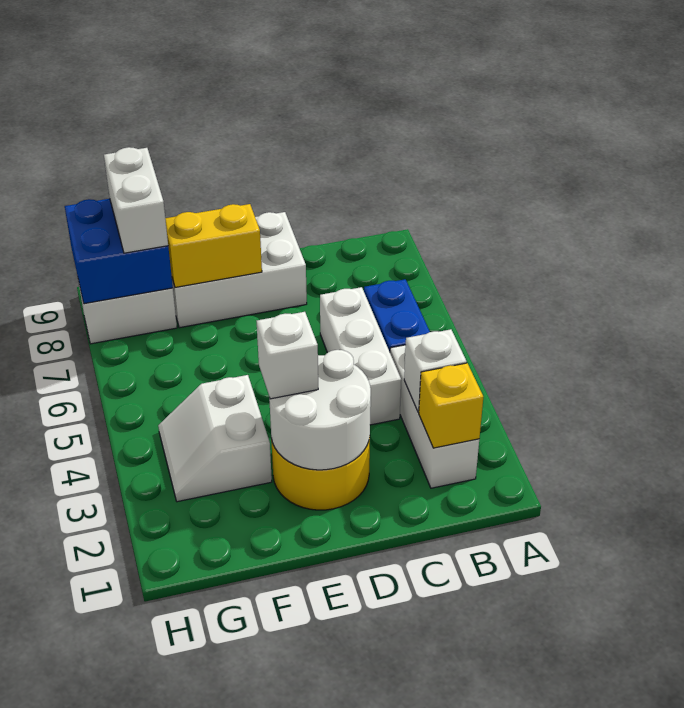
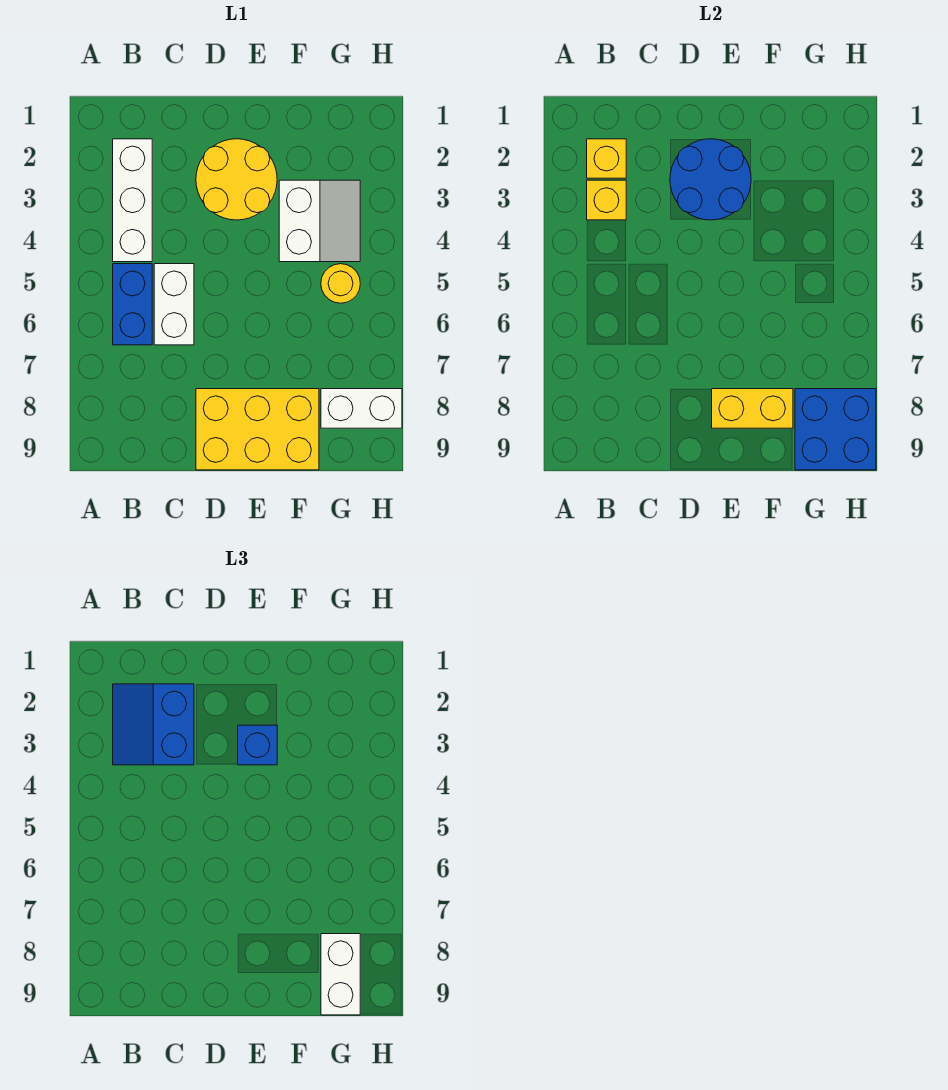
none -> blue 2x2 slope [113,684,194,765]
white 1x1 brick [404,329,467,412] -> yellow 1x1 brick [587,180,626,220]
white 1x3 brick [320,287,401,425] -> white 1x2 brick [154,264,194,345]
white 2x2 round brick [269,350,371,470] -> blue 2x2 round brick [670,139,751,220]
white 2x3 brick [172,212,307,328] -> yellow 2x3 brick [196,389,319,470]
white 1x1 brick [257,312,318,399] -> blue 1x1 brick [238,725,277,765]
none -> yellow 1x1 round brick [321,264,360,303]

